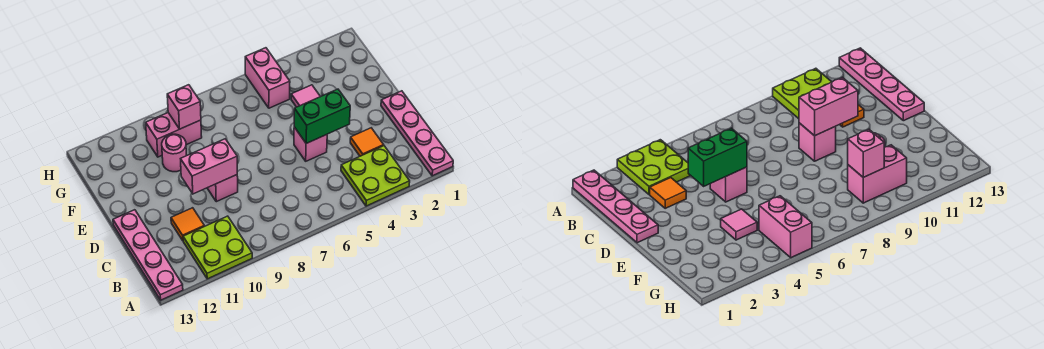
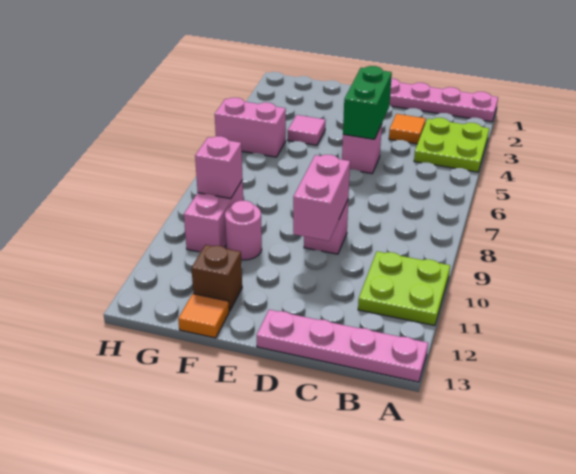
orange 1x1 tile [171,208,204,240] -> orange 1x1 tile moved to [178,294,229,338]
none -> brown 1x1 brick [191,245,242,311]

